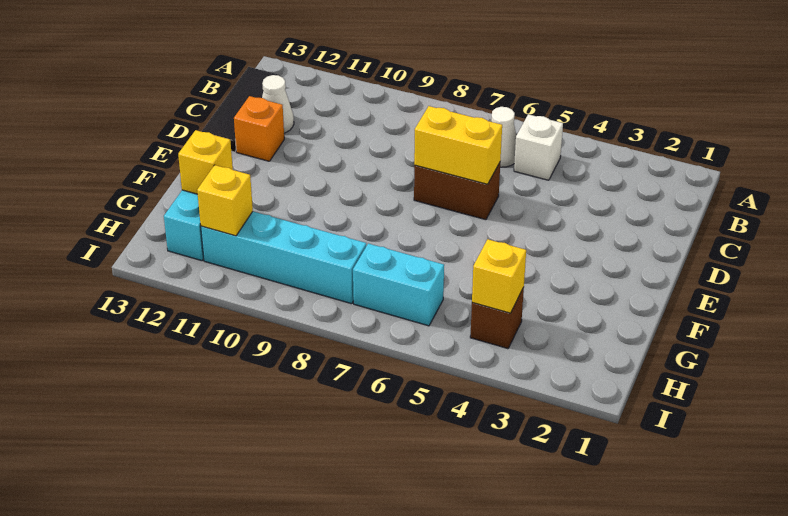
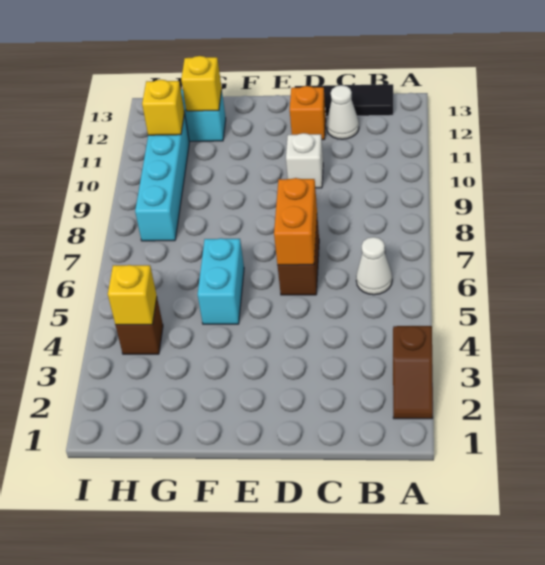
none -> brown 1x2 slope [393,326,433,419]
white 1x1 brick [514,114,563,180] -> white 1x1 brick moved to [286,133,323,188]
yellow 1x2 brick [414,106,502,184] -> orange 1x2 brick [274,178,317,265]
cyan 1x2 brick [353,244,444,326] -> cyan 1x2 brick moved to [198,238,244,324]

